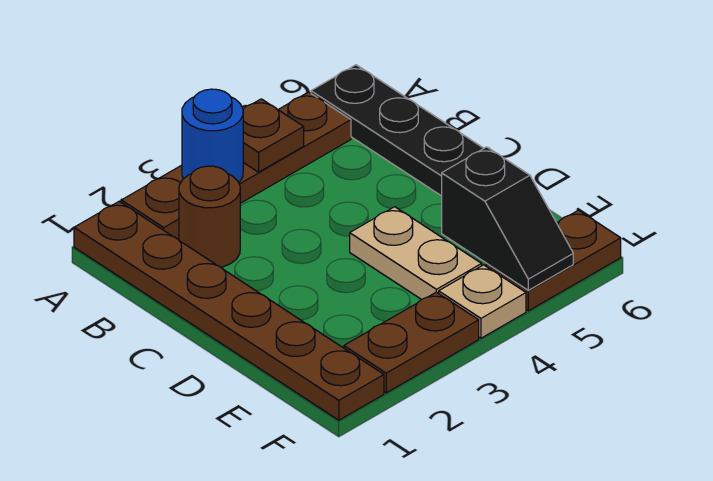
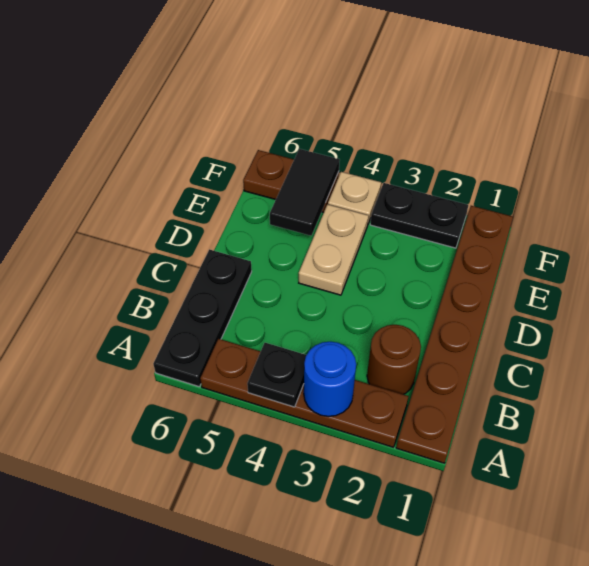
brown 1x1 plate [243,99,304,172] -> black 1x1 plate [247,343,306,407]
black 1x2 slope [442,147,573,290] -> black 1x2 tile [270,149,340,236]
brown 1x2 plate [344,292,479,393] -> black 1x2 plate [370,183,468,248]

